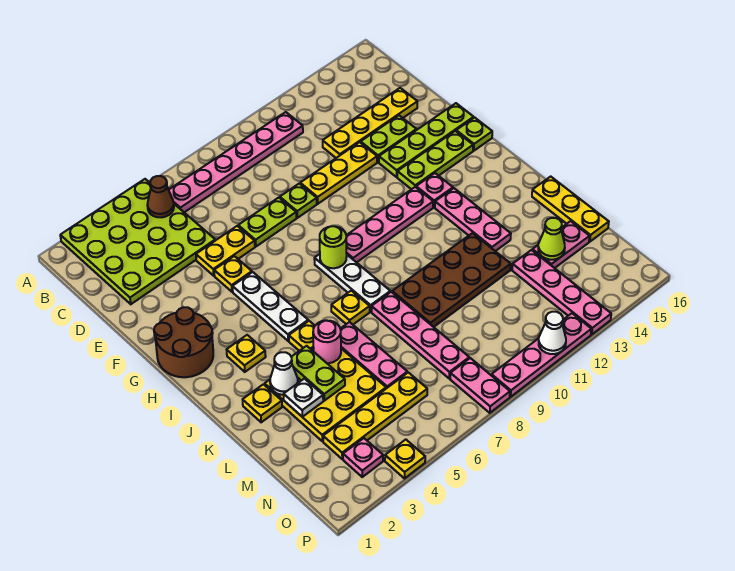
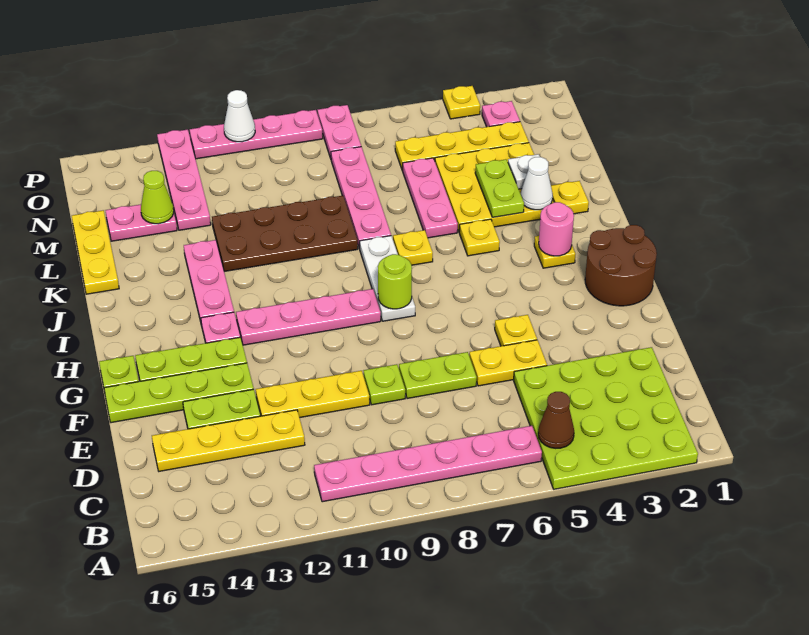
white 1x3 plate [233,272,308,341] -> none
pink 1x1 round brick [313,320,341,363] -> pink 1x1 round brick moved to [539,202,574,256]

